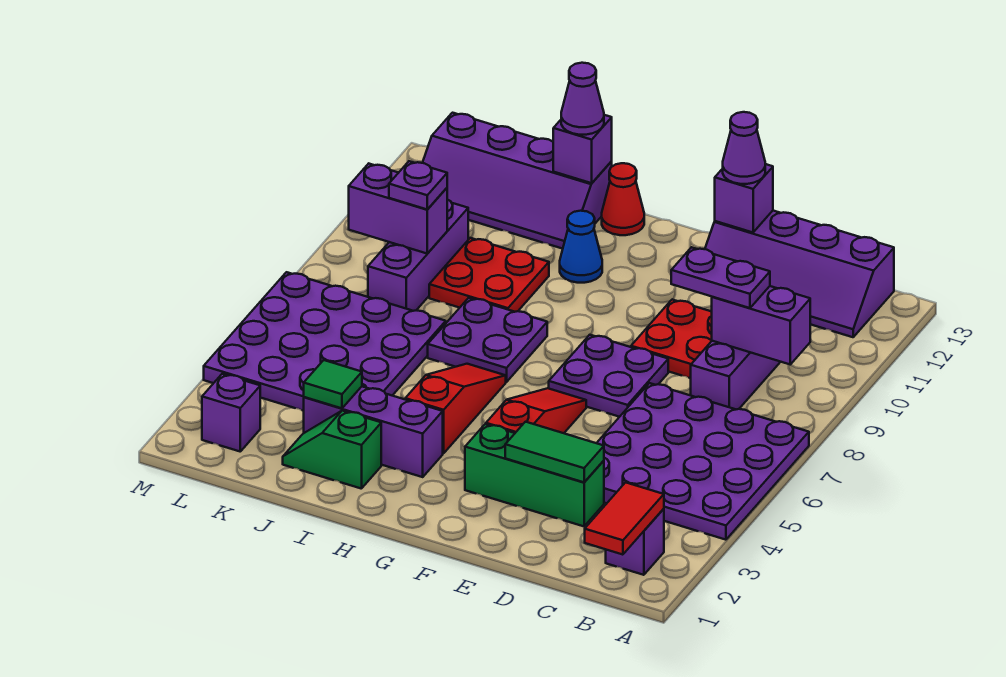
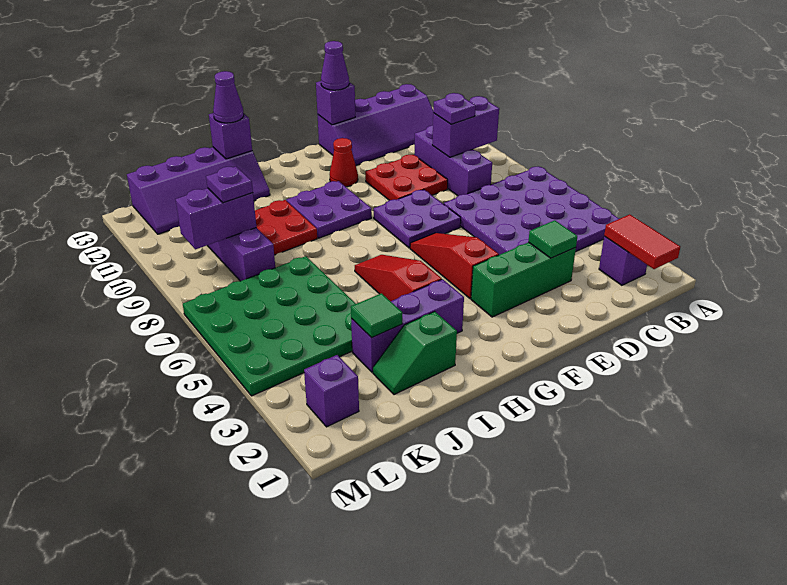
purple 1x2 plate [671,247,770,308] -> purple 1x1 plate [433,93,476,124]
green 1x2 tile [505,422,604,482] -> green 1x1 tile [528,220,577,258]
purple 2x2 plate [428,298,547,382] -> purple 2x2 plate moved to [287,181,372,238]
blue 1x1 cone [560,211,602,283] -> none
red 1x1 cone [602,163,644,235] -> red 1x1 cone moved to [329,138,358,187]
purple 4x4 plate [204,272,446,411] -> green 4x4 plate [183,256,356,396]

